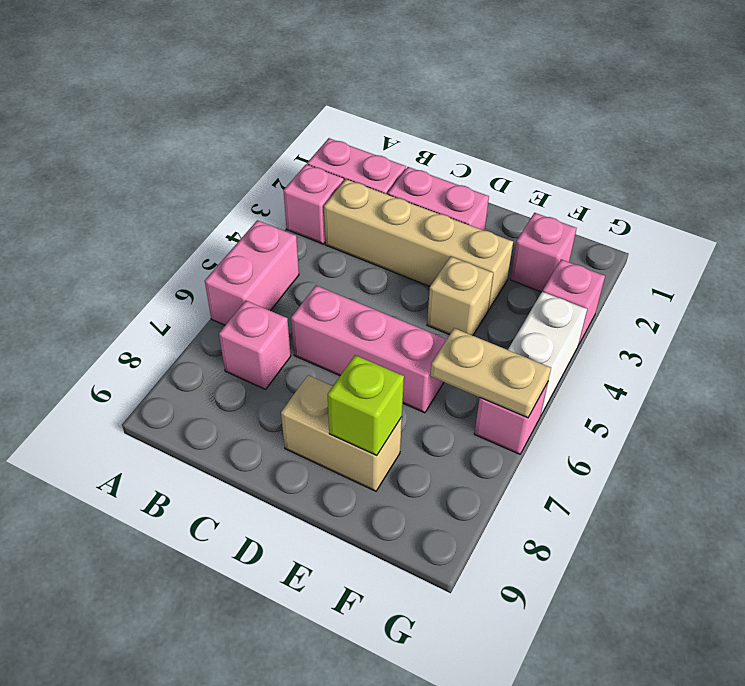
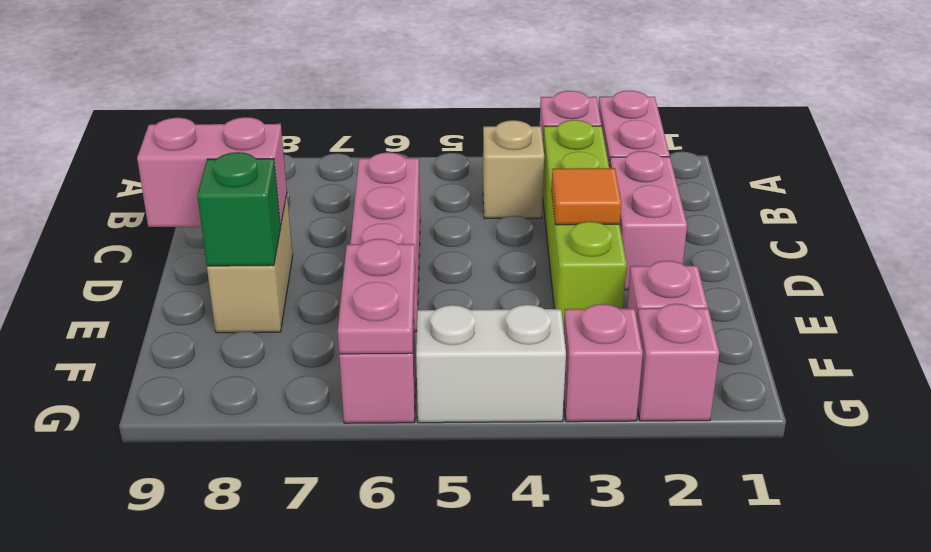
pink 1x2 brick [205,220,299,325] -> pink 1x2 brick moved to [137,117,287,227]
tan 1x4 brick [324,179,513,310] -> lime 1x4 brick [543,120,627,329]
pink 1x1 brick [219,301,291,389] -> pink 1x1 brick moved to [637,304,719,421]
none -> orange 1x1 tile [551,168,621,225]
tan 1x1 brick [427,257,493,336] -> tan 1x1 brick moved to [483,120,544,219]
lime 1x1 brick [328,355,404,456] -> green 1x1 brick [197,152,281,266]
tan 1x2 plate [430,328,551,418] -> pink 1x2 plate [338,239,415,354]

